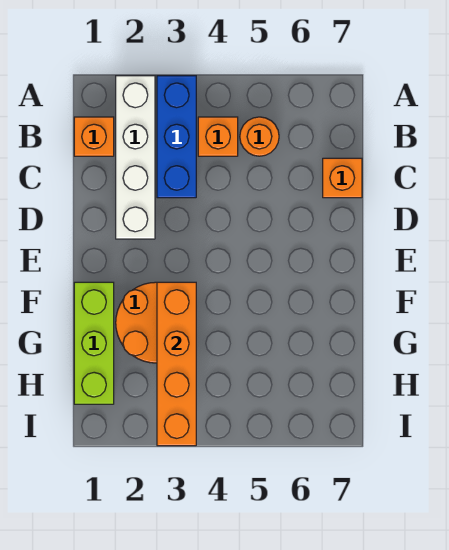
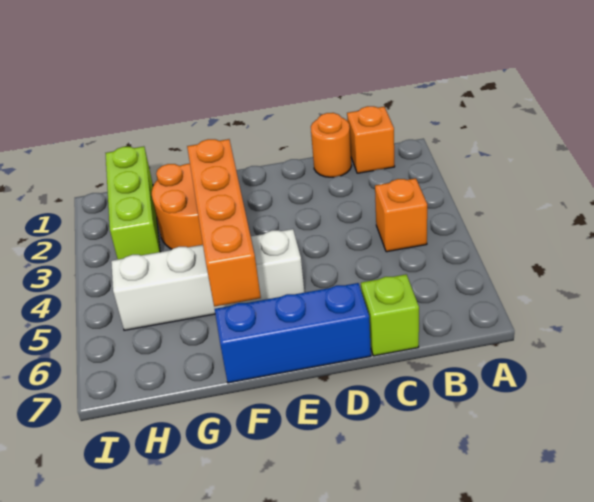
white 1x4 brick [116,76,155,239] -> white 1x4 brick moved to [111,229,305,330]
blue 1x3 brick [157,76,196,198] -> blue 1x3 brick moved to [215,283,371,383]
orange 1x1 round brick [240,117,279,156] -> orange 1x1 round brick moved to [311,113,352,177]
orange 1x1 brick [323,158,362,198] -> lime 1x1 brick [361,274,419,356]
lime 1x3 brick [74,282,114,404] -> lime 1x3 brick turned to [106,146,160,259]
orange 1x4 brick [157,282,196,446] -> orange 1x4 brick turned to [187,139,261,307]

